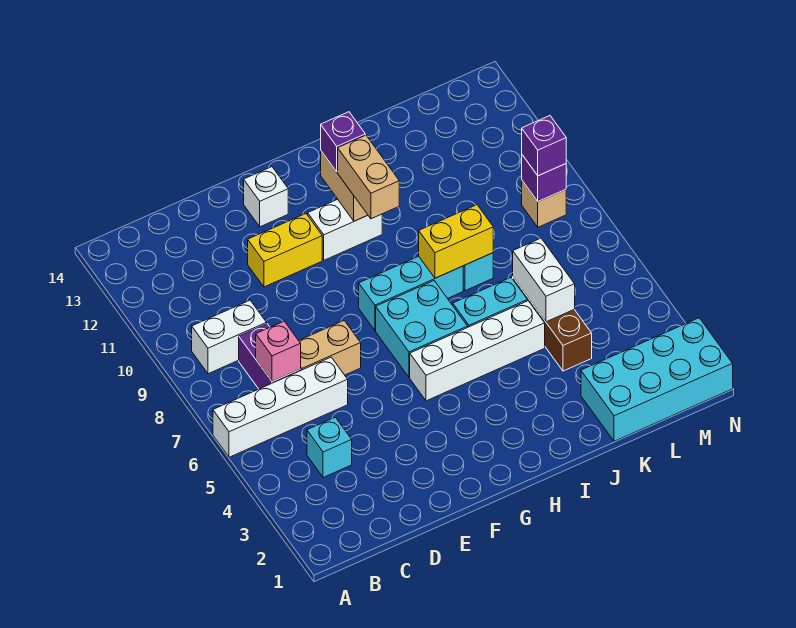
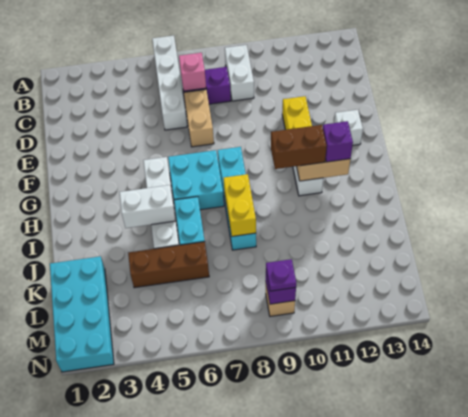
cyan 1x1 brick [307,417,352,478] -> none
tan 1x2 brick [338,135,399,219] -> brown 1x2 brick [271,125,327,169]
white 1x2 brick [513,238,575,322] -> white 1x2 brick moved to [119,185,175,228]
purple 1x1 brick [522,116,566,176] -> purple 1x1 plate [266,259,296,291]

